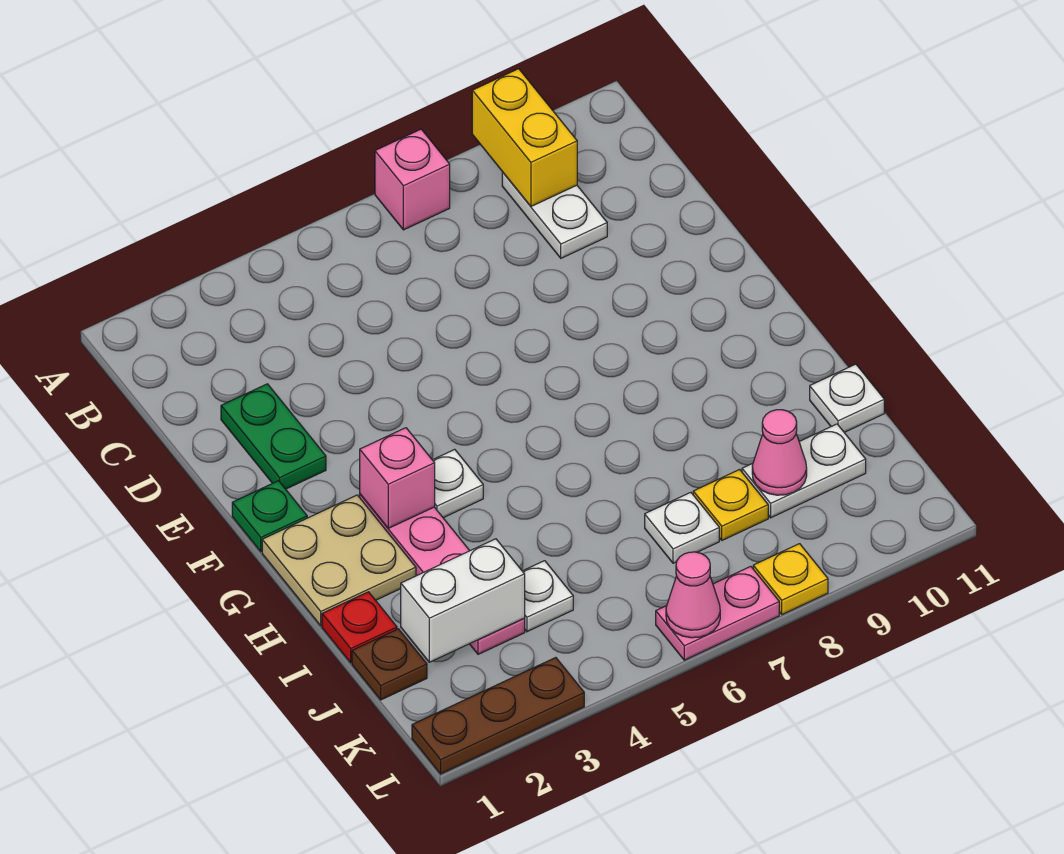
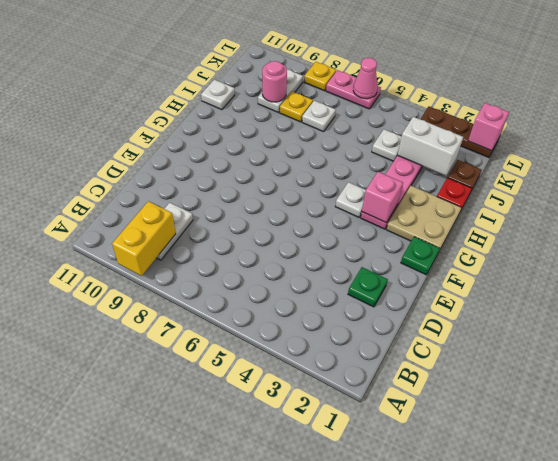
pink 1x1 brick [375,129,450,230] -> pink 1x1 brick moved to [468,103,509,151]
green 1x2 plate [221,384,326,489] -> green 1x1 plate [348,267,388,307]
white 1x2 plate [742,424,866,518] -> white 1x2 plate turned to [258,70,303,113]
pink 1x1 cone [752,410,807,495] -> pink 1x1 round brick [262,61,287,102]

